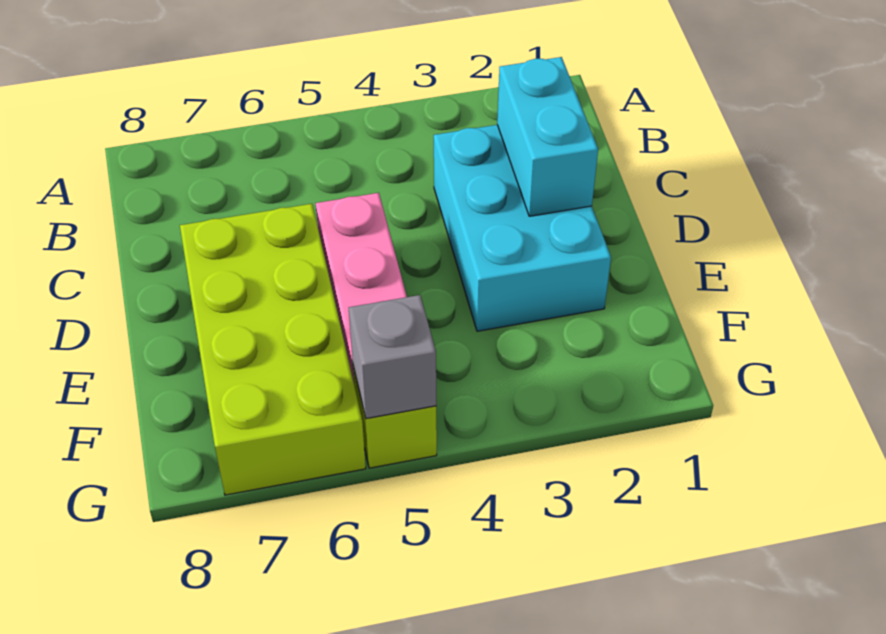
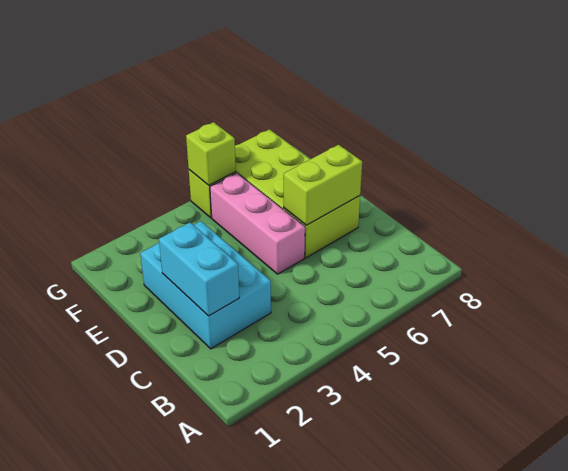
none -> lime 1x2 brick [284,145,362,225]
grey 1x1 brick [349,295,436,419] -> lime 1x1 brick [186,122,236,185]

